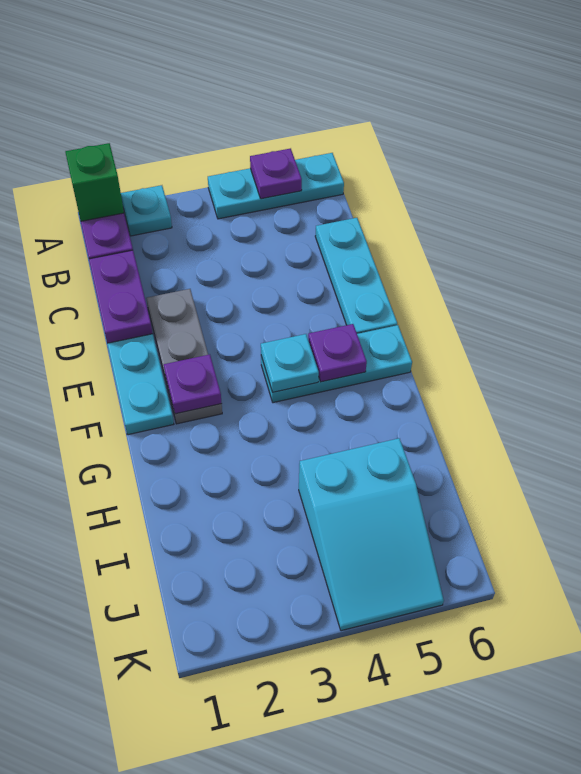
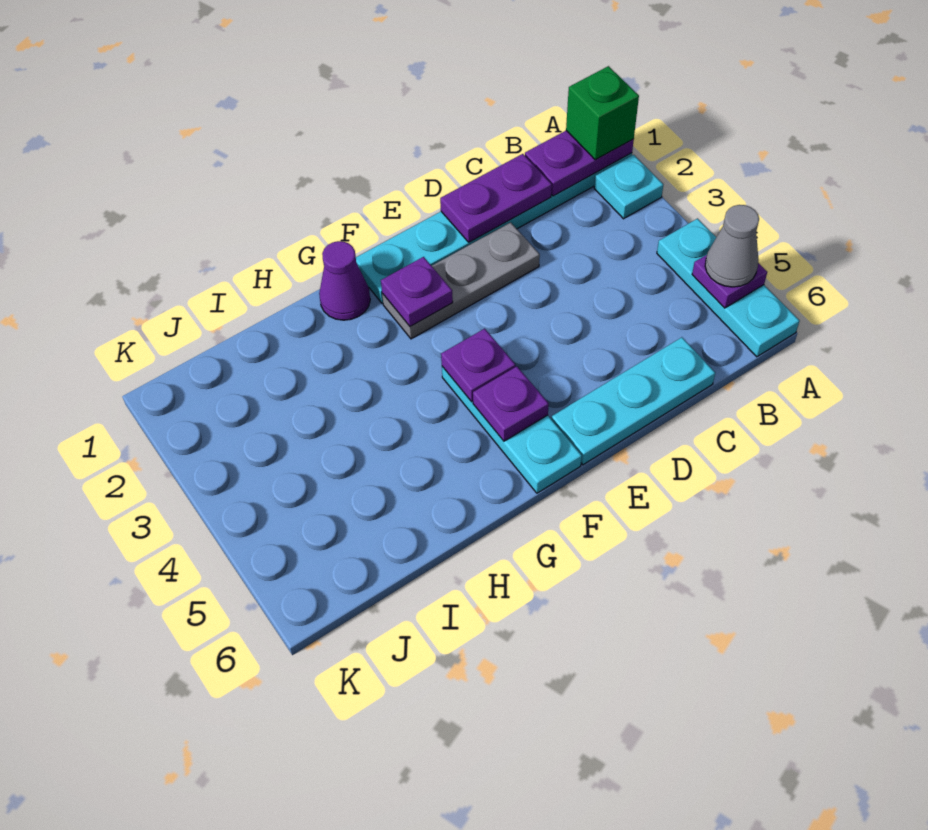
none -> grey 1x1 cone [705,205,759,287]
cyan 1x1 plate [261,334,319,392] -> purple 1x1 plate [441,329,515,402]
none -> purple 1x1 cone [319,241,370,320]
cyan 2x3 slope [299,438,444,631] -> none

